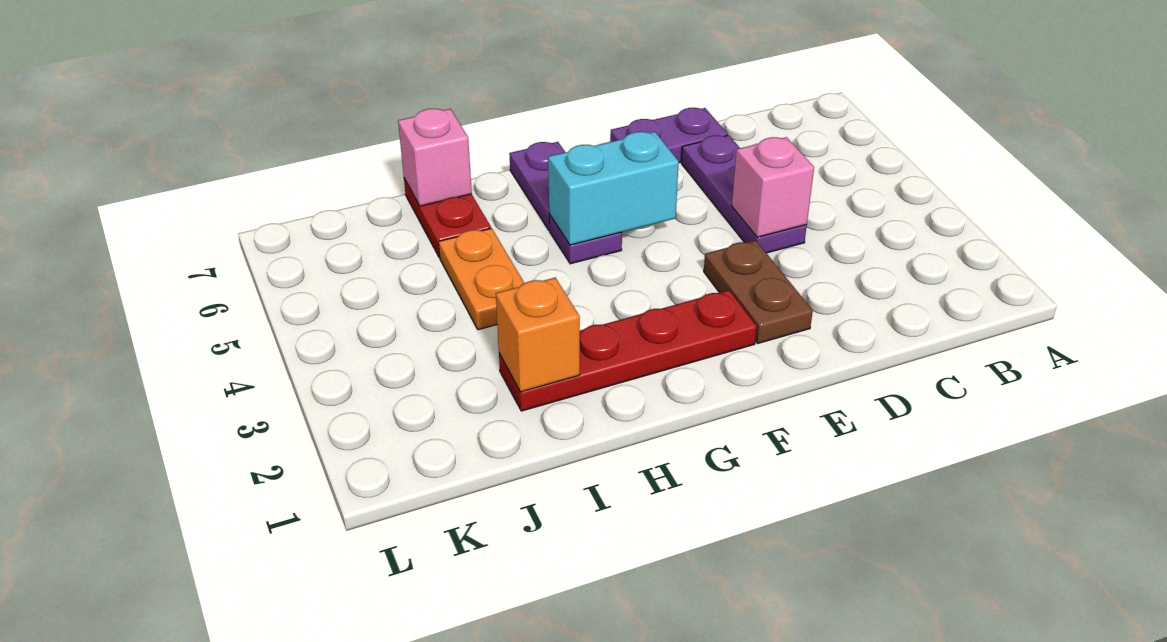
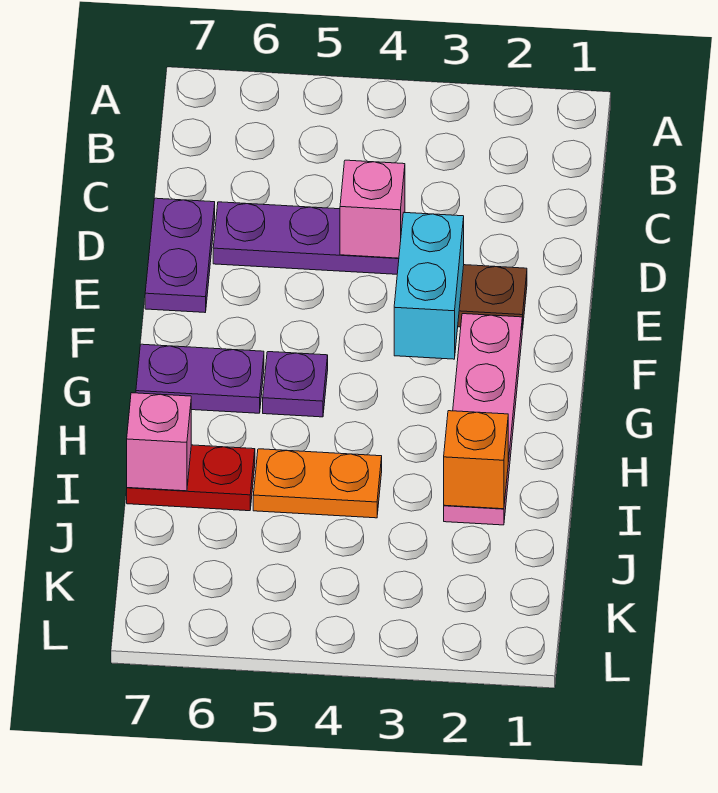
red 1x4 plate [499,290,757,411] -> pink 1x4 plate [444,314,522,525]
cyan 1x2 brick [548,132,679,245] -> cyan 1x2 brick moved to [394,213,464,359]

